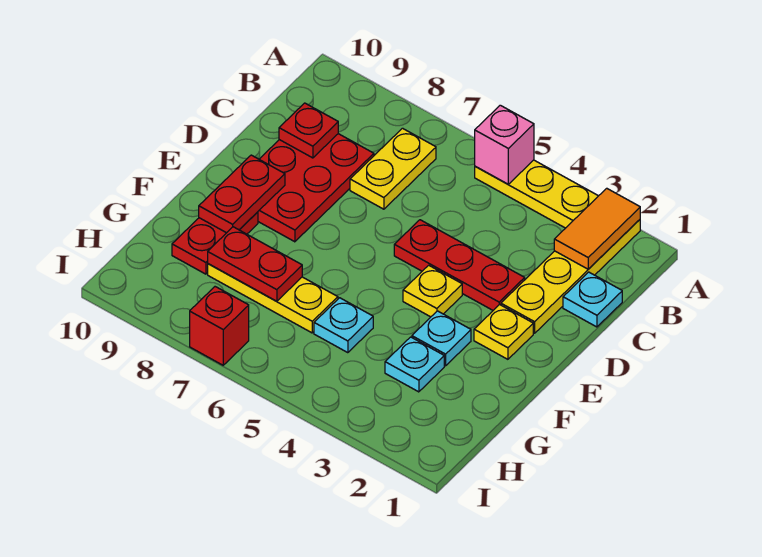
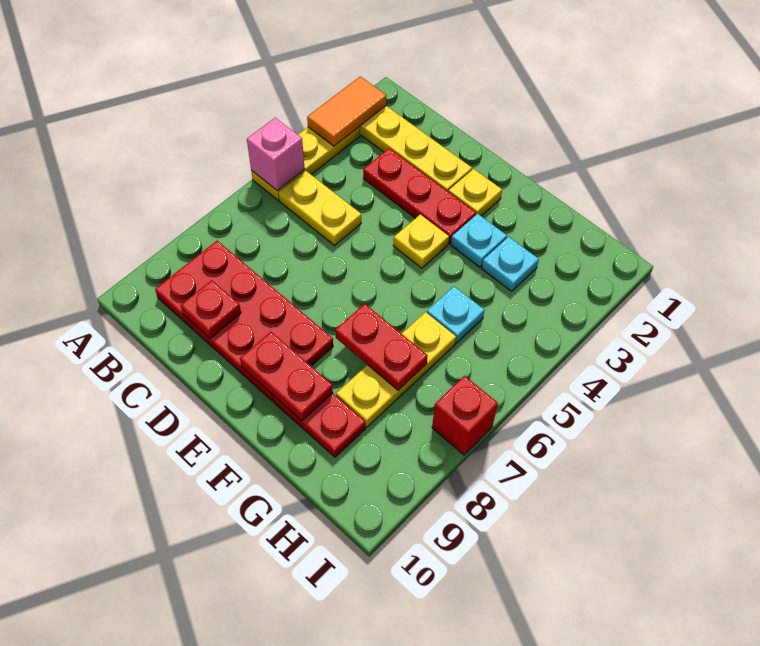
orange 1x2 tile [554,188,640,269] -> orange 1x2 tile turned to [307,76,387,146]
yellow 1x2 plate [350,128,436,209] -> yellow 1x2 plate moved to [279,171,361,245]
cyan 1x1 plate [563,272,622,327] -> none
red 2x3 plate [258,134,374,242] -> red 2x4 plate [155,241,333,400]
red 1x3 plate [394,220,525,310] -> red 1x3 plate turned to [363,148,476,244]
red 1x2 plate [208,227,302,301] -> red 1x2 plate turned to [335,304,428,390]

